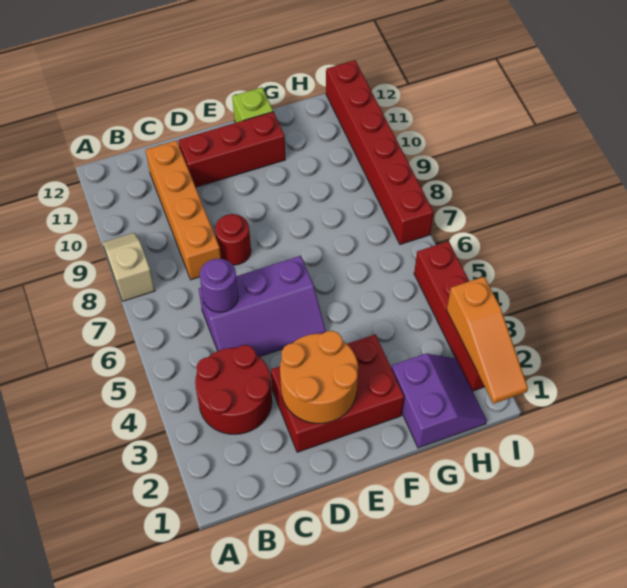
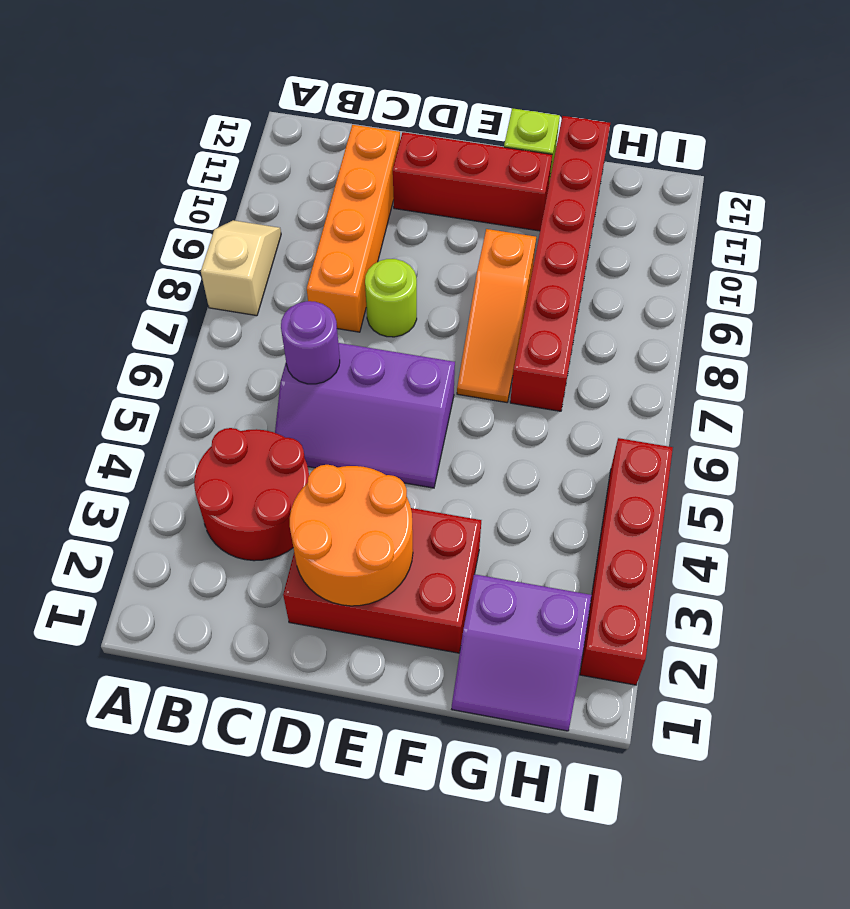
red 1x1 round brick [215,214,251,265] -> lime 1x1 round brick [365,259,417,337]
purple 2x2 slope [391,354,487,448] -> purple 2x2 slope turned to [452,574,592,731]
orange 1x3 slope [447,277,528,404] -> orange 1x3 slope moved to [457,229,536,402]
red 1x6 brick [326,60,434,244] -> red 1x6 brick moved to [510,116,610,411]

